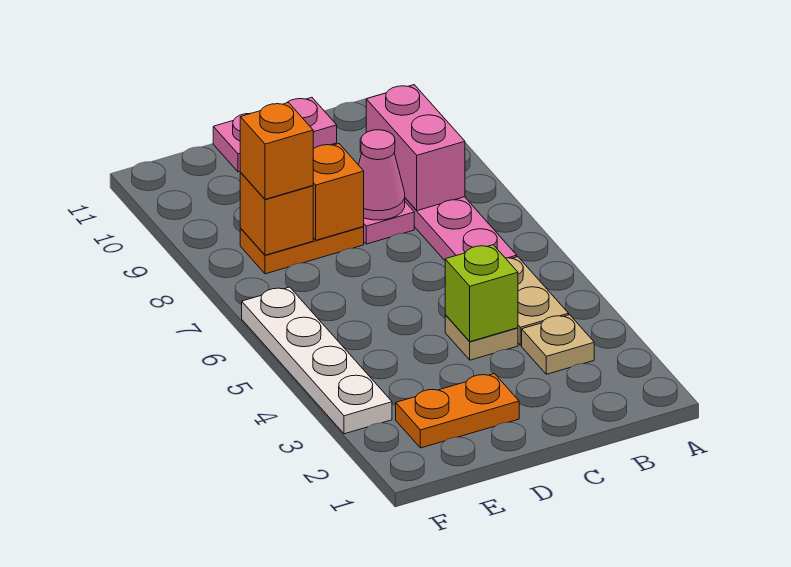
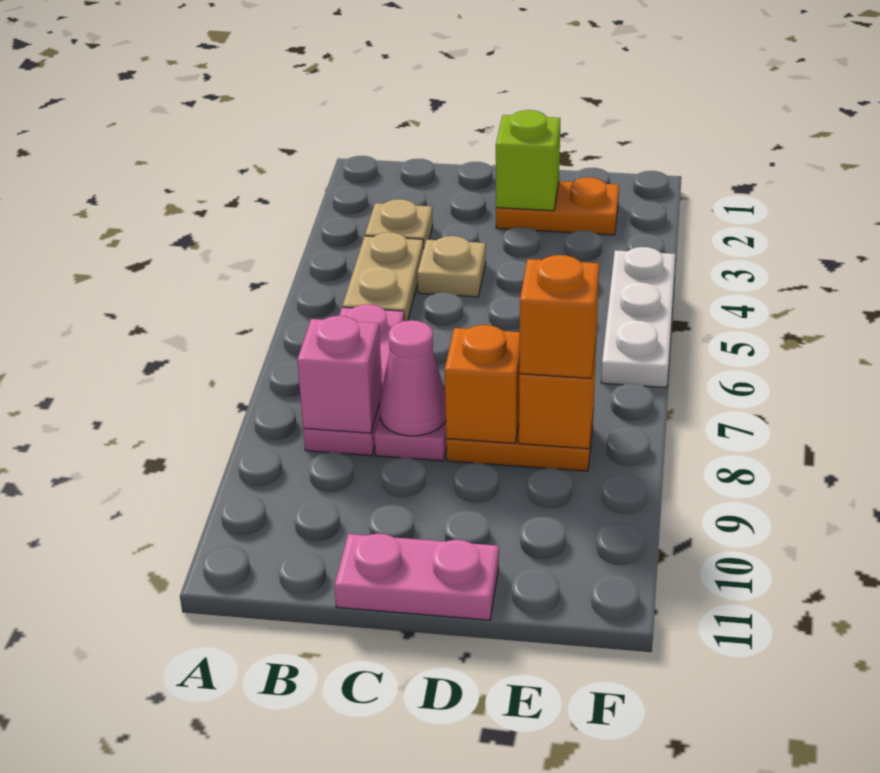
pink 1x2 brick [366,85,465,211] -> pink 1x1 brick [297,316,382,433]
lime 1x1 brick [445,245,518,342] -> lime 1x1 brick moved to [496,110,560,211]
white 1x4 plate [242,287,392,434] -> white 1x3 plate [601,247,675,388]

